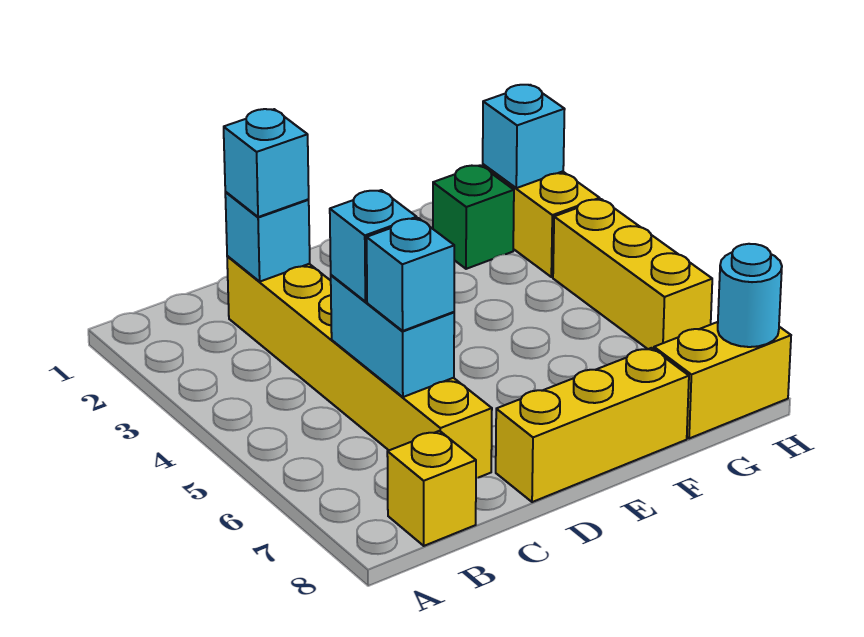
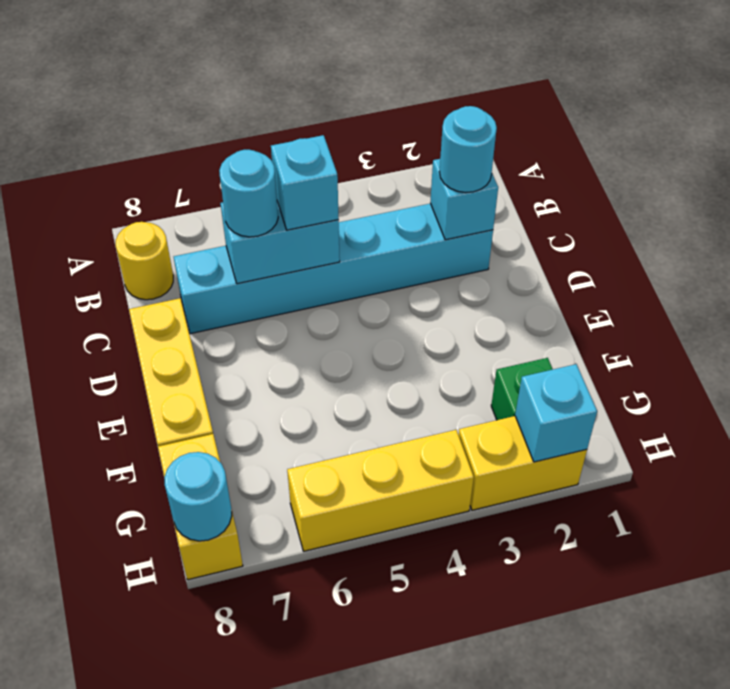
yellow 1x1 brick [387,431,476,546] -> yellow 1x1 round brick [116,222,173,300]
yellow 1x6 brick [227,256,492,478] -> cyan 1x6 brick [174,204,493,334]
cyan 1x1 brick [224,109,309,217] -> cyan 1x1 round brick [439,106,497,193]
cyan 1x1 brick [367,218,454,331] -> cyan 1x1 round brick [219,150,278,237]

